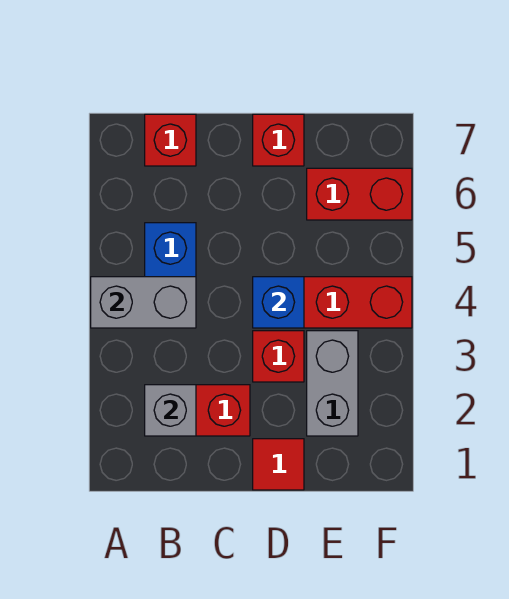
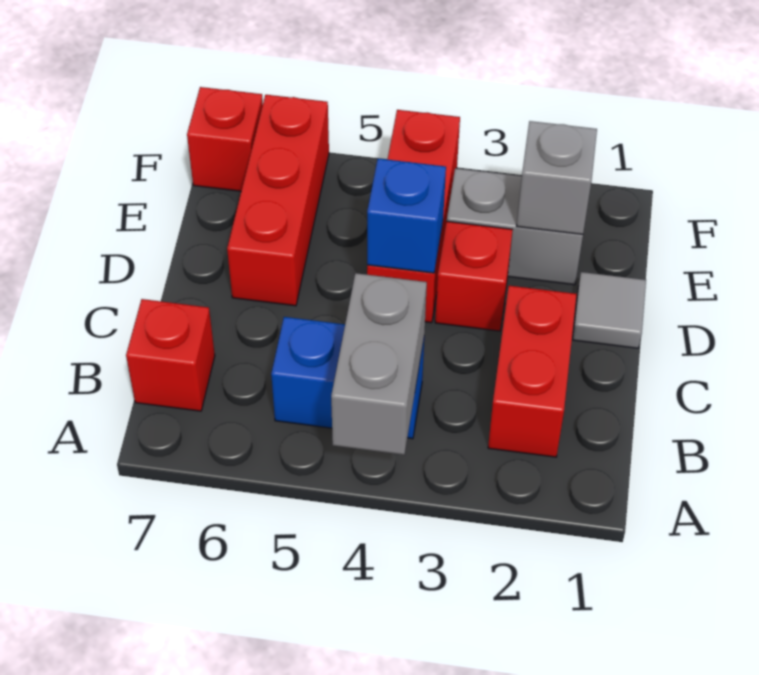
grey 1x1 brick [145,385,196,436] -> grey 1x1 brick moved to [517,121,597,234]
red 1x1 tile [253,439,304,490] -> grey 1x1 tile [573,272,646,348]
red 1x1 brick [253,114,304,166] -> red 1x1 brick moved to [187,87,263,191]
red 1x2 brick [307,168,412,220] -> red 1x3 brick [227,95,329,306]

